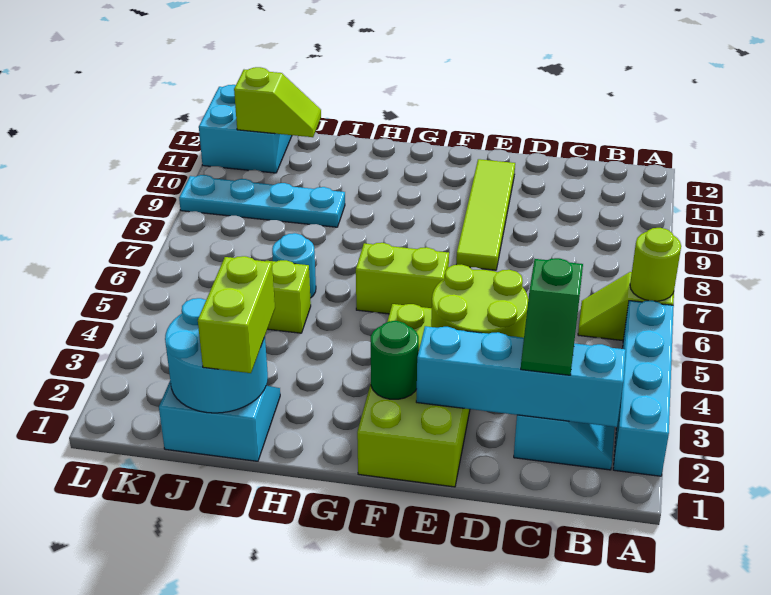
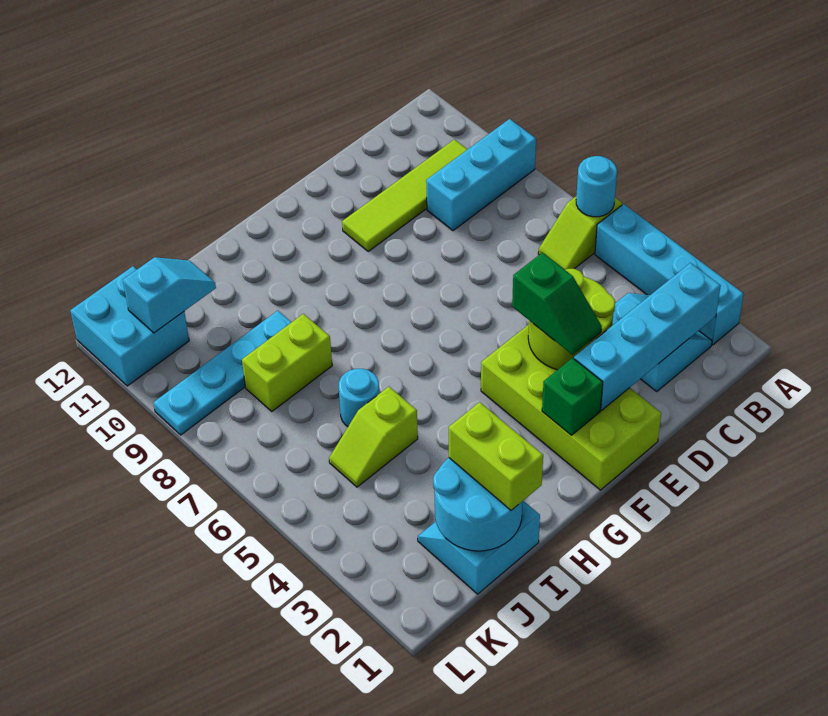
lime 1x1 round brick [630,228,681,301] -> cyan 1x1 round brick [576,156,617,217]
none -> cyan 1x3 brick [426,119,536,231]
green 1x2 slope [521,258,583,375] -> green 1x2 slope moved to [512,253,602,355]
lime 1x4 tile [456,159,515,270] -> lime 1x4 tile turned to [342,140,468,251]
green 1x1 round brick [371,321,419,399] -> green 1x1 brick [542,358,603,435]
lime 1x2 brick [356,243,449,314] -> lime 1x2 brick moved to [242,314,332,411]
lime 1x2 slope [234,67,321,137] -> cyan 1x2 slope [123,257,216,333]

